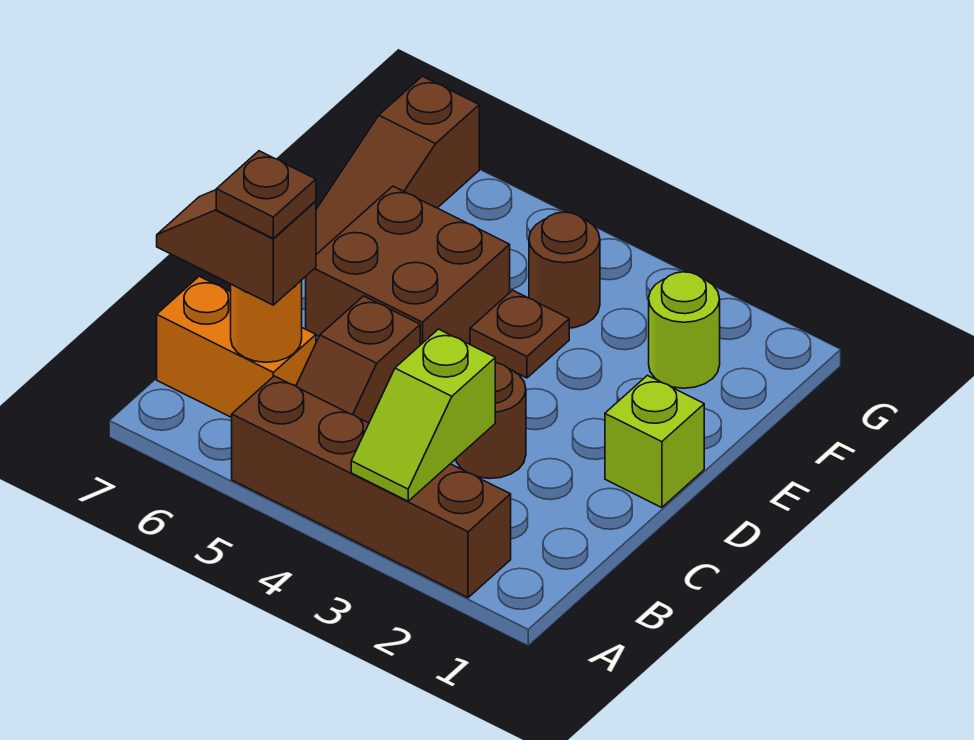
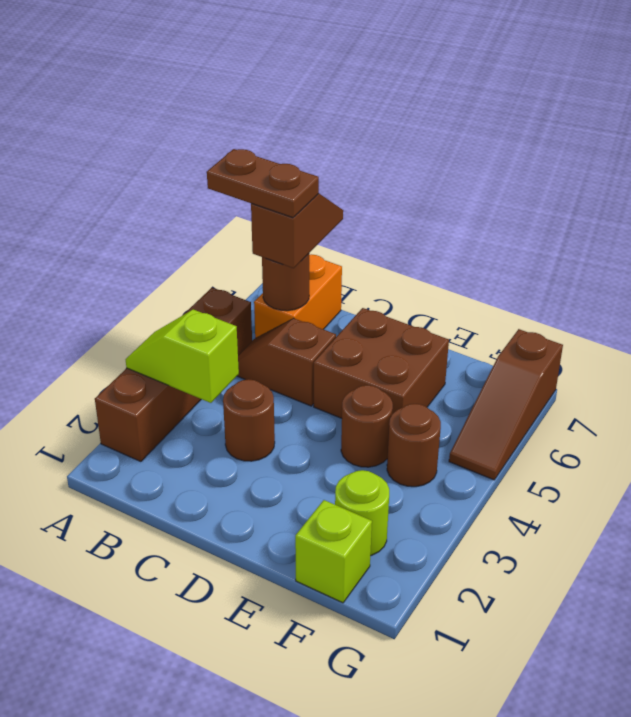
orange 1x1 round brick [231,280,302,362] -> brown 1x1 round brick [262,254,309,311]
brown 1x1 plate [216,151,316,238] -> brown 1x2 plate [207,149,319,218]
lime 1x1 brick [605,375,704,508] -> lime 1x1 brick moved to [295,500,372,603]
brown 1x1 plate [470,290,569,378] -> brown 1x1 round brick [341,385,393,467]
brown 1x3 slope [316,76,479,254] -> brown 1x3 slope turned to [449,329,563,480]

